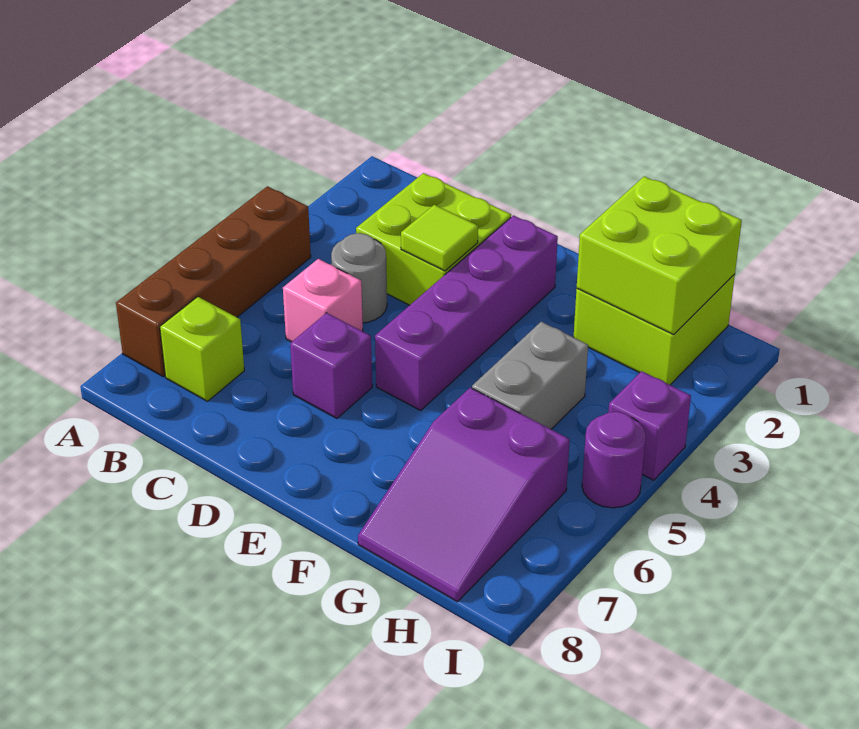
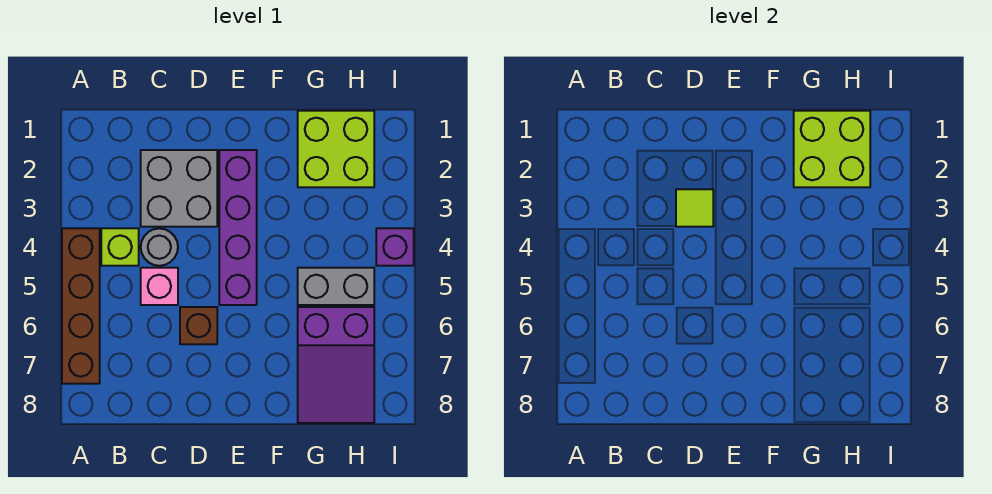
lime 1x1 brick [160,297,244,401] -> lime 1x1 brick moved to [101,228,139,266]
lime 2x2 brick [356,173,511,305] -> grey 2x2 brick [141,150,217,227]
purple 1x1 brick [290,313,372,418] -> brown 1x1 brick [180,307,217,344]
grey 1x2 brick [472,322,588,429] -> grey 1x2 brick turned to [298,268,374,305]
purple 1x1 round brick [582,412,646,508] -> none

